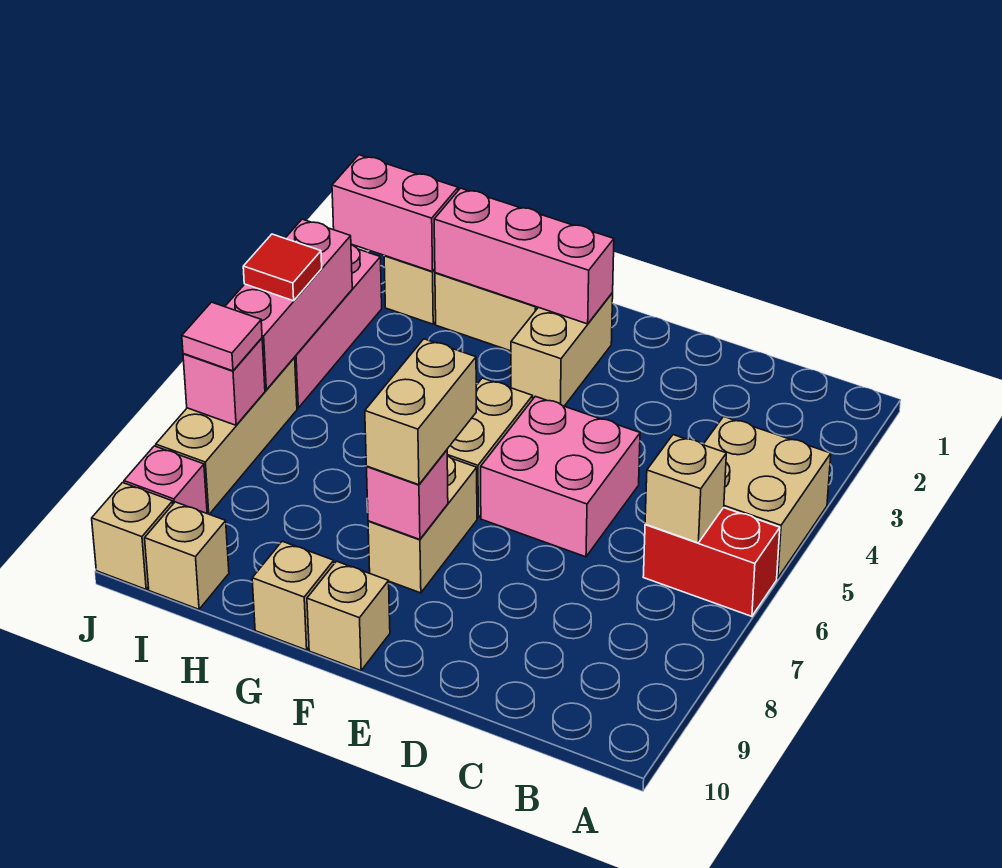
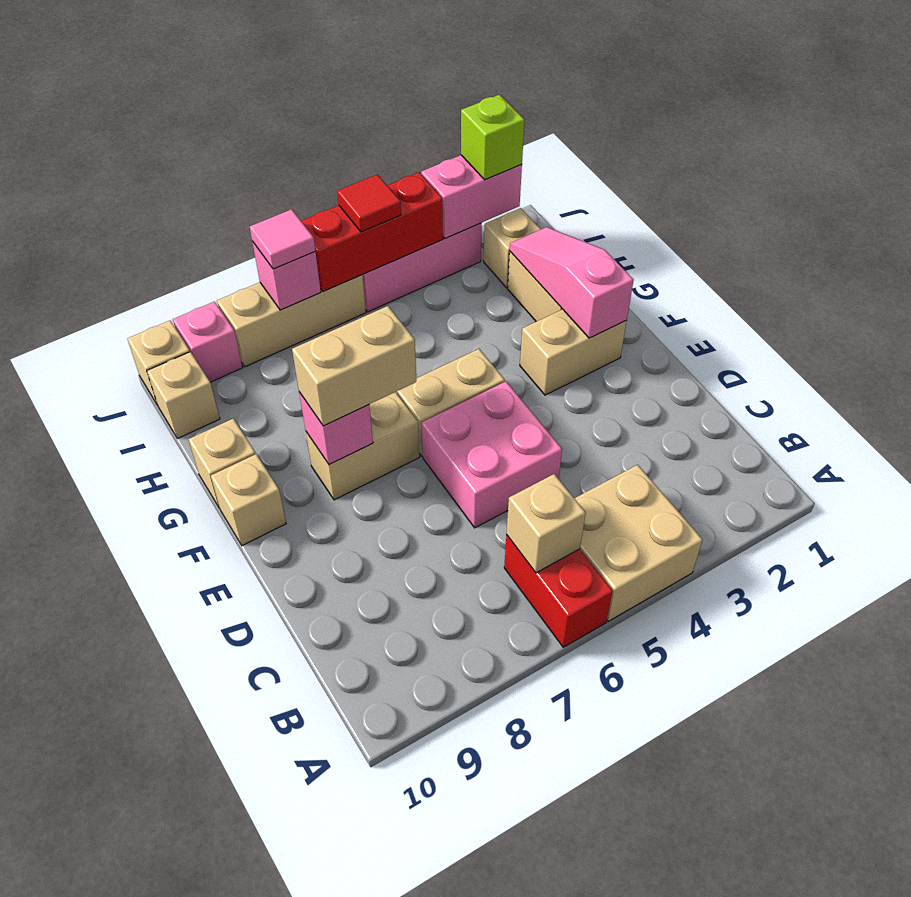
pink 1x3 brick [434,188,614,324] -> pink 1x3 slope [510,227,634,338]
pink 1x2 brick [332,155,458,272] -> pink 1x2 brick turned to [421,155,522,239]
none -> lime 1x1 brick [461,95,524,180]
pink 1x3 brick [225,219,352,390] -> red 1x3 brick [301,172,443,292]

